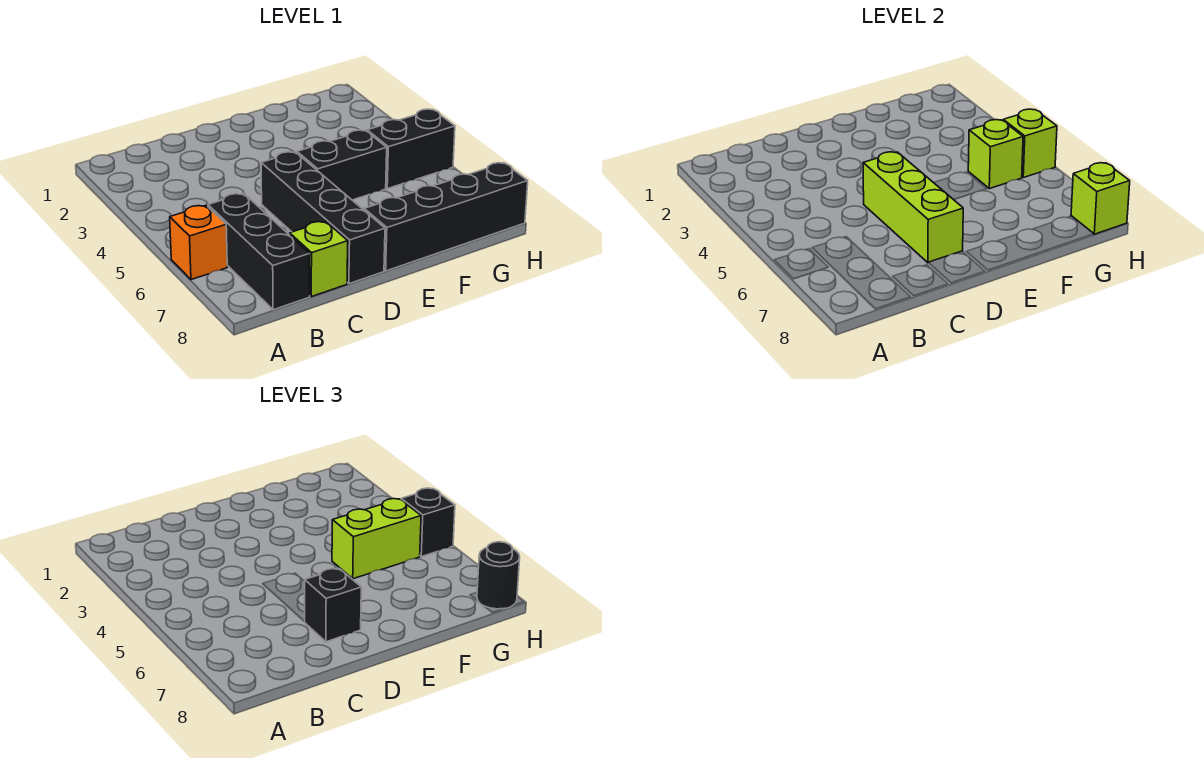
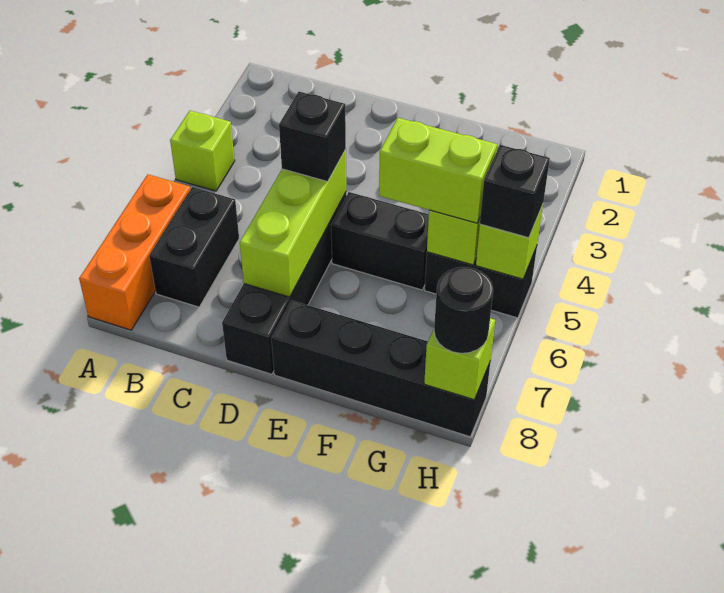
orange 1x1 brick [170,205,227,280] -> orange 1x3 brick [79,174,190,330]
black 1x3 brick [208,194,310,310] -> black 1x2 brick [149,187,239,307]
lime 1x1 brick [290,221,348,297] -> lime 1x1 brick moved to [170,111,235,191]
black 1x1 brick [304,569,361,642] -> black 1x1 brick moved to [279,92,346,181]

